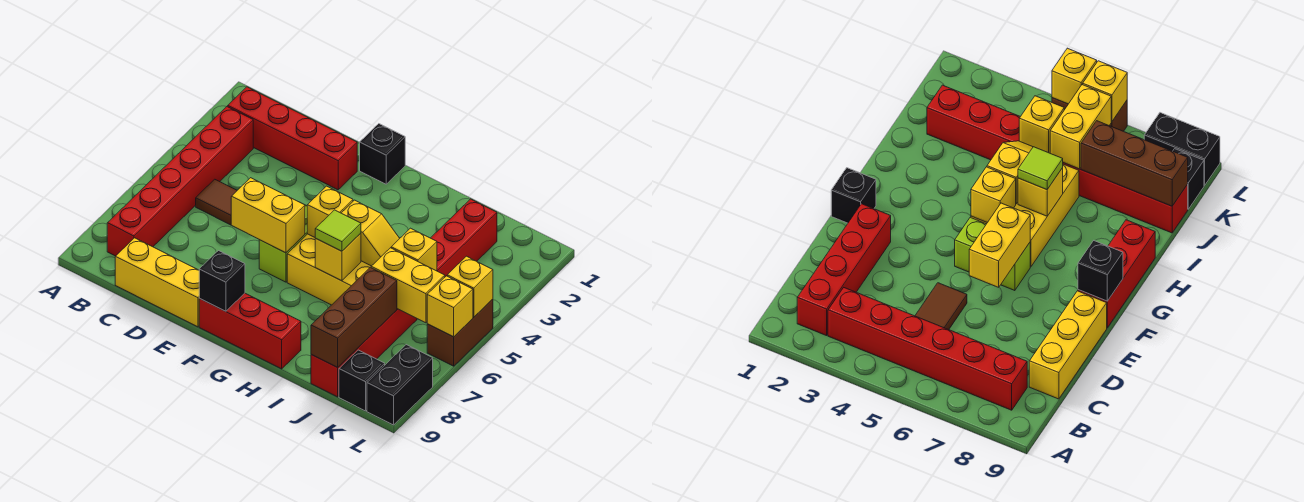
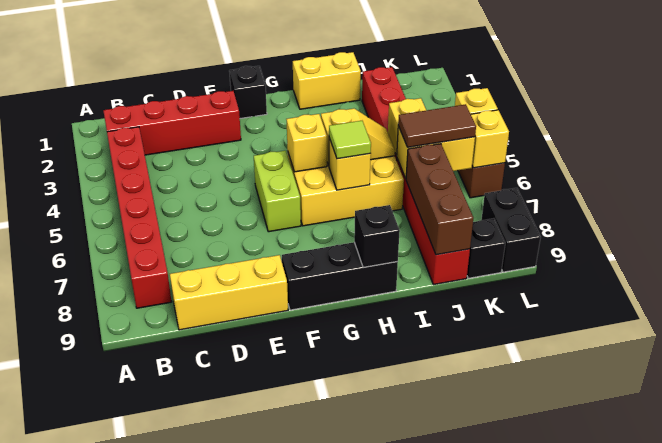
brown 1x2 tile [196,179,237,225] -> brown 1x2 tile moved to [398,104,476,147]
yellow 1x2 brick [231,178,305,253] -> yellow 1x2 brick moved to [293,52,361,109]
red 1x3 brick [199,293,301,369] -> black 1x3 brick [282,242,398,310]
black 1x1 brick [199,251,245,311] -> black 1x1 brick moved to [354,205,400,267]

